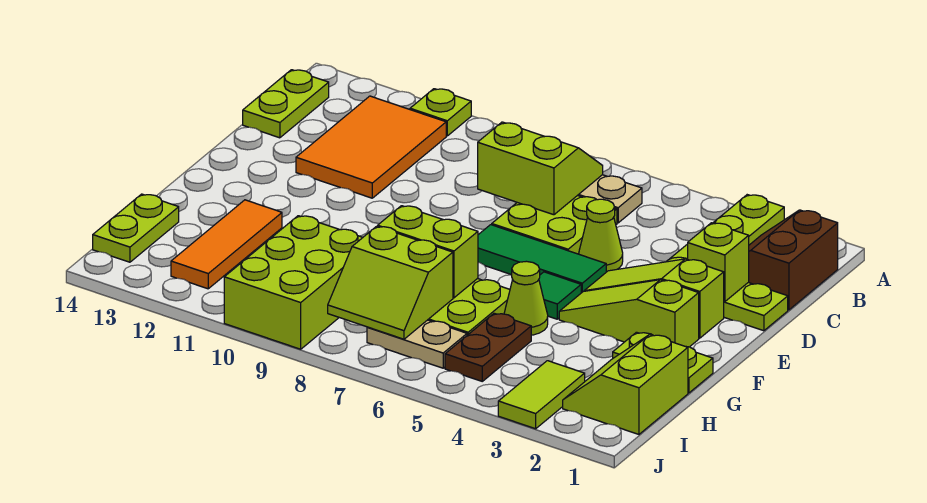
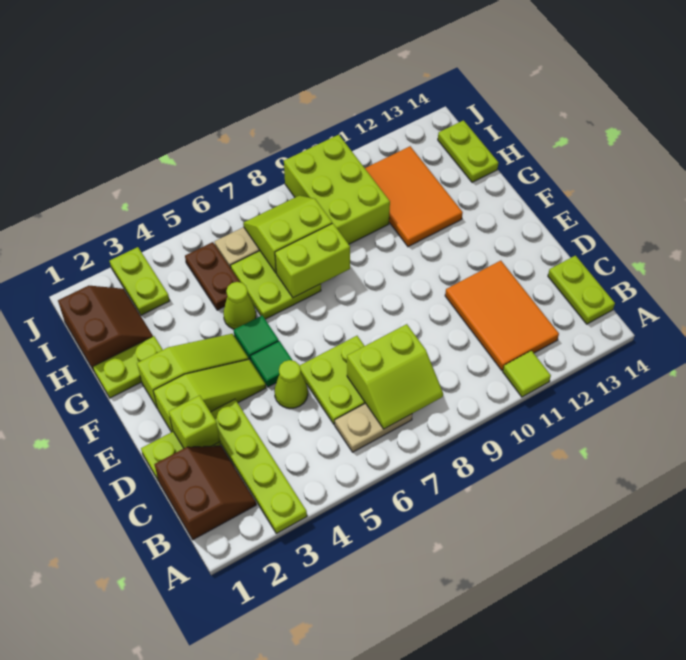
lime 1x1 plate [410,89,471,136] -> lime 1x1 tile [503,351,551,397]
green 1x3 tile [478,225,606,293] -> green 1x1 tile [251,341,293,387]
orange 1x3 tile [171,200,282,289] -> orange 2x3 tile [365,146,463,247]
lime 2x2 slope [563,335,688,434] -> brown 2x2 slope [58,286,153,371]
lime 1x2 tile [498,361,585,429] -> lime 1x2 plate [110,247,170,315]

